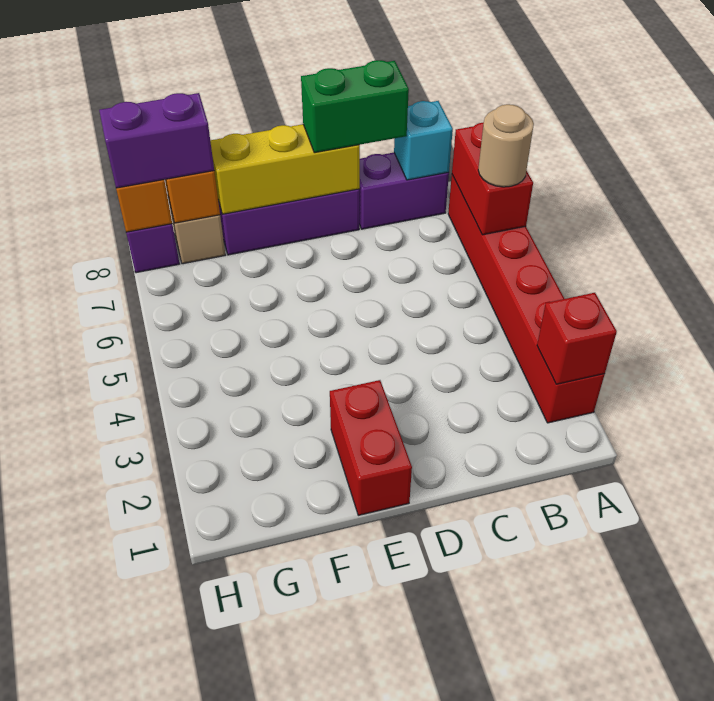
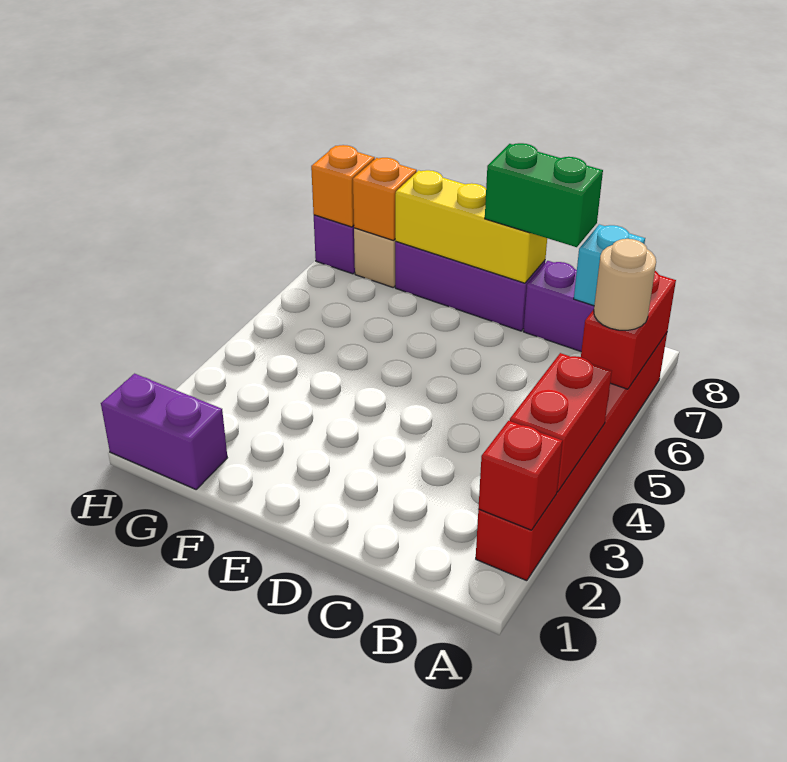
red 1x2 brick [330,380,412,515] -> red 1x2 brick moved to [510,353,612,492]
purple 1x2 brick [99,93,214,188] -> purple 1x2 brick moved to [101,374,227,489]

